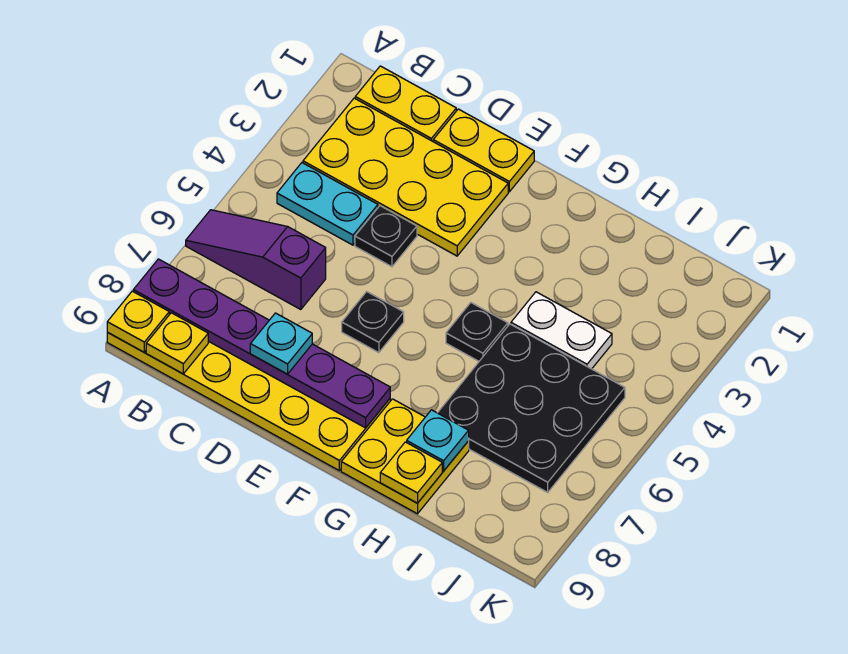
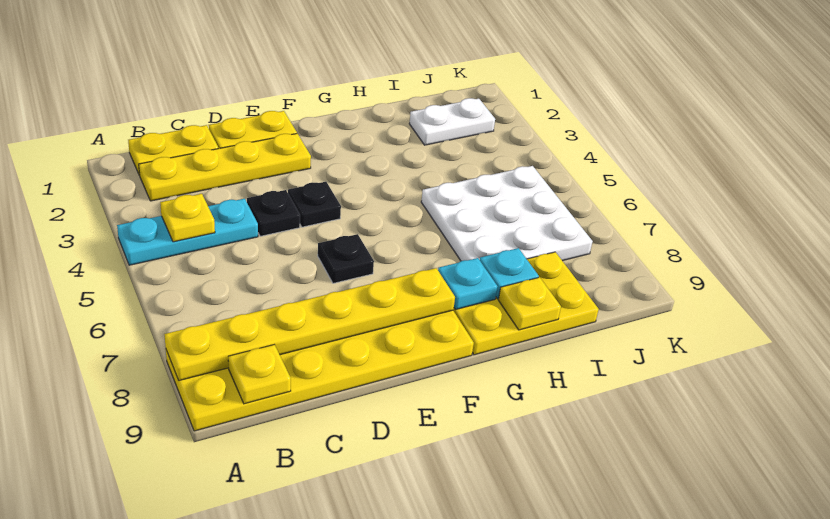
purple 1x3 slope [186,210,326,310] -> none
purple 1x6 plate [133,259,390,428] -> yellow 1x6 plate [164,268,455,380]
yellow 1x1 plate [107,291,169,352] -> yellow 1x1 plate moved to [160,194,215,242]
yellow 2x4 plate [303,98,508,256] -> yellow 1x4 plate [139,134,311,201]
cyan 1x2 plate [277,163,378,245] -> cyan 1x3 plate [117,199,258,265]
cyan 1x1 plate [250,313,312,374] -> cyan 1x1 plate moved to [438,258,497,310]
black 1x1 plate [446,303,508,361] -> black 1x1 plate moved to [288,182,341,227]
yellow 2x2 plate [341,399,469,514] -> yellow 2x3 plate [453,252,599,355]
white 1x2 plate [511,292,612,369] -> white 1x2 plate moved to [409,98,495,145]
black 3x3 plate [438,324,625,492] -> white 3x3 plate [421,166,593,261]

